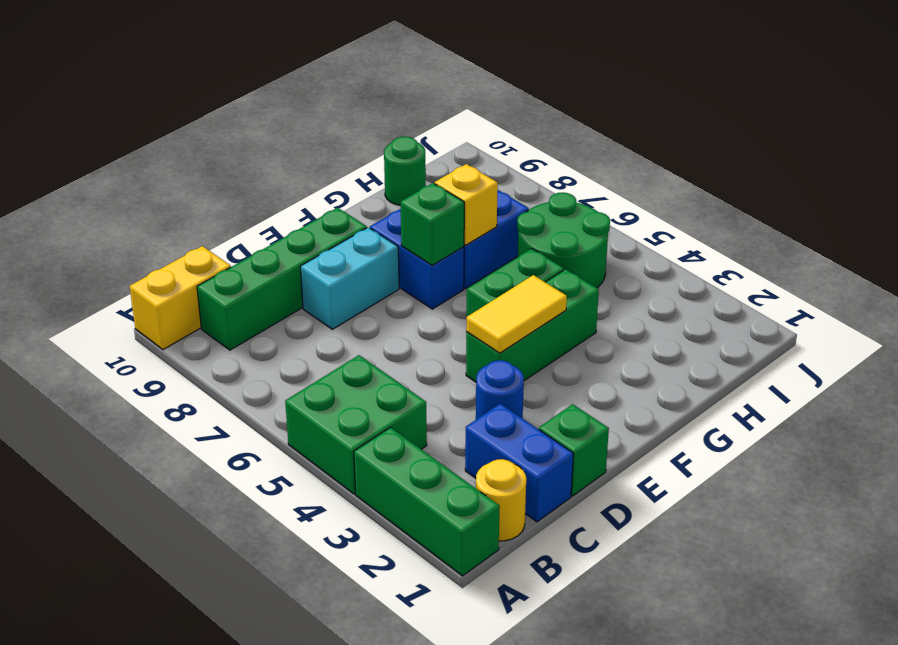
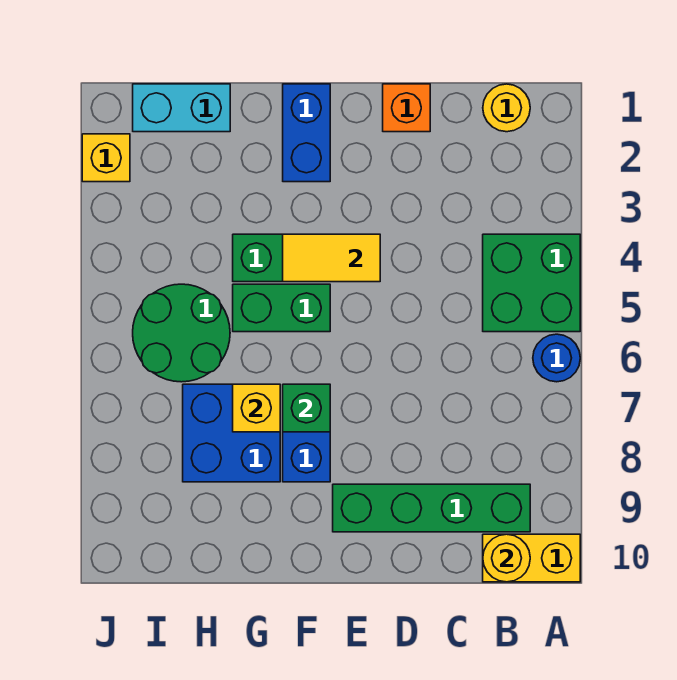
green 1x3 brick [354,428,500,576] -> none
none -> yellow 1x1 round brick [483,534,530,582]
blue 1x2 brick [465,404,573,522] -> blue 1x2 brick moved to [283,84,330,182]
green 1x1 brick [539,404,609,496] -> orange 1x1 brick [383,84,430,132]
blue 1x1 round brick [476,360,524,419] -> blue 1x1 round brick moved to [533,334,580,382]
cyan 1x2 brick [300,227,399,329] -> cyan 1x2 brick moved to [133,84,230,132]
green 1x1 round brick [384,137,426,205] -> none
none -> yellow 1x1 brick [82,134,130,182]

